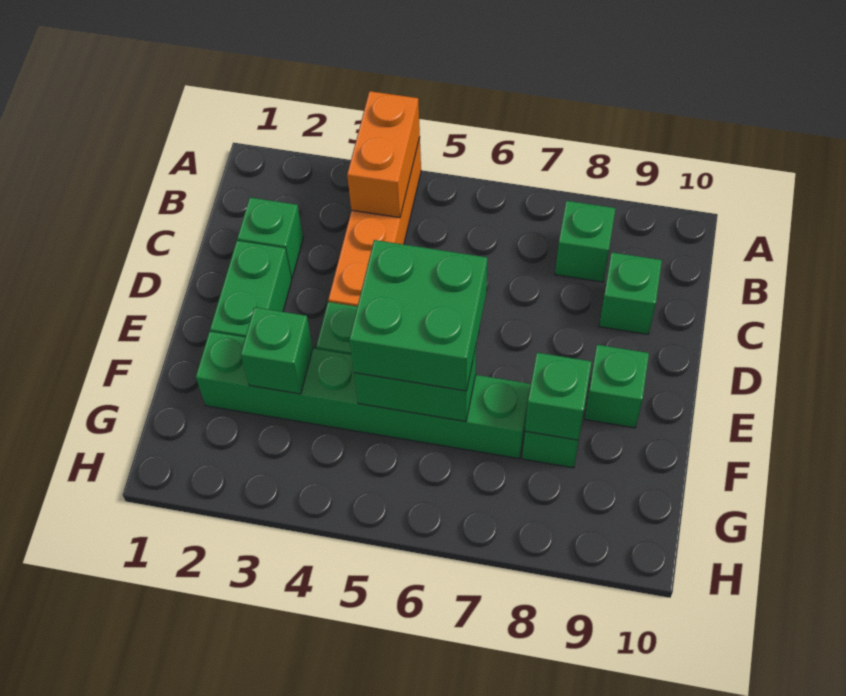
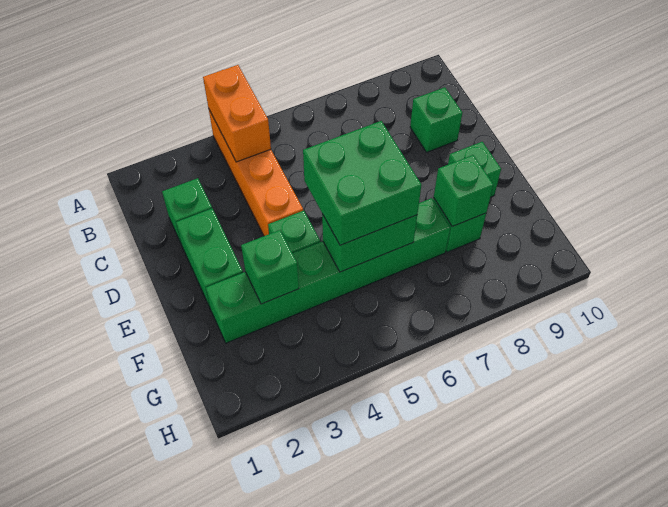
green 1x1 brick [555,201,616,282] -> none

